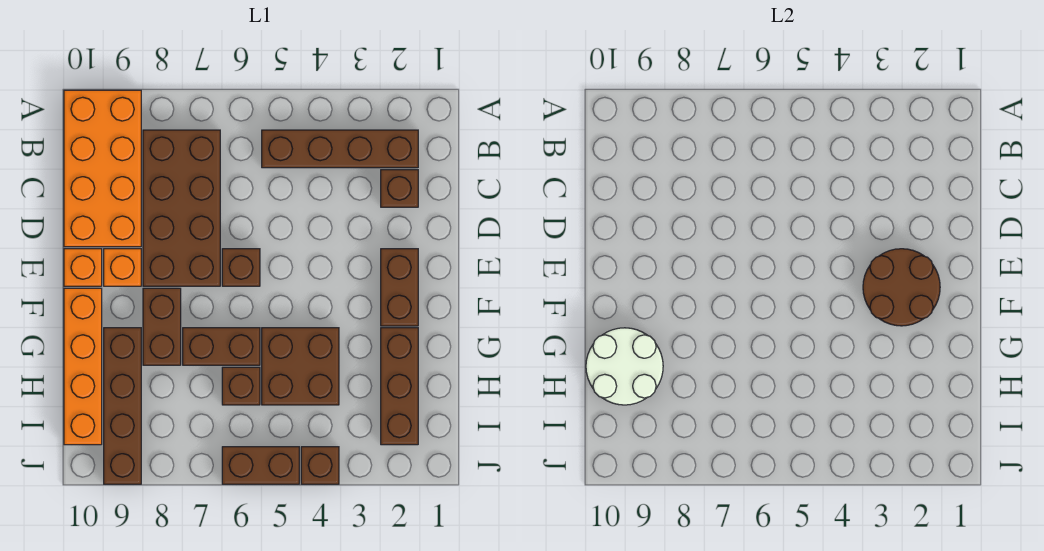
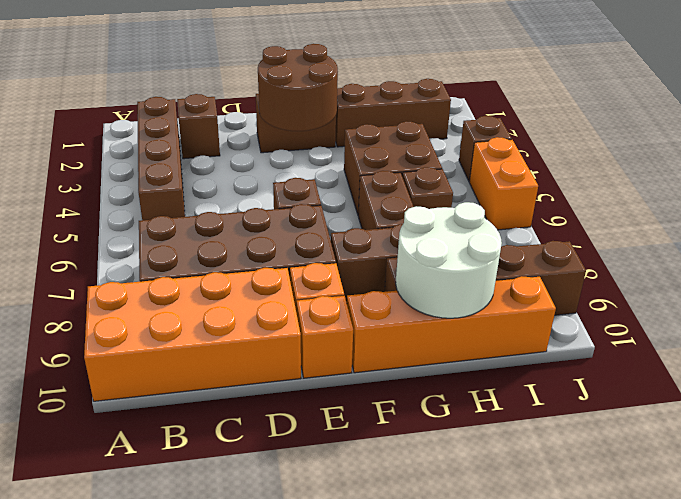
brown 1x2 brick [222,447,299,484] -> orange 1x2 brick [469,137,538,230]

